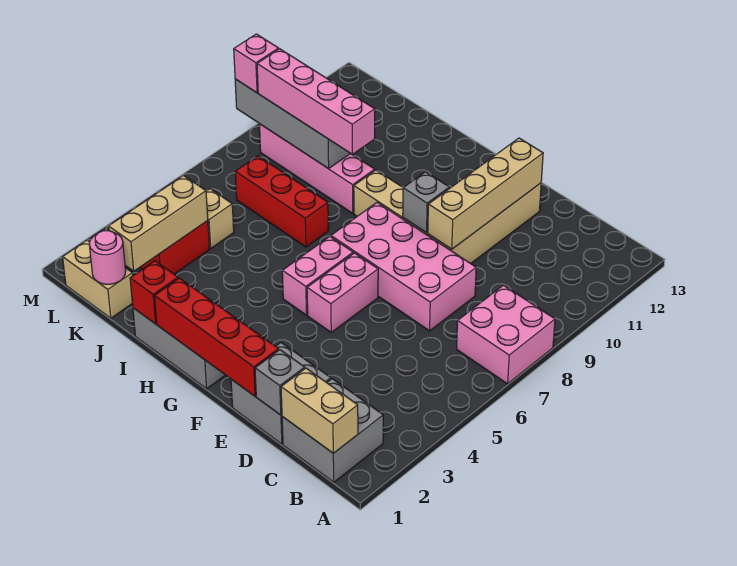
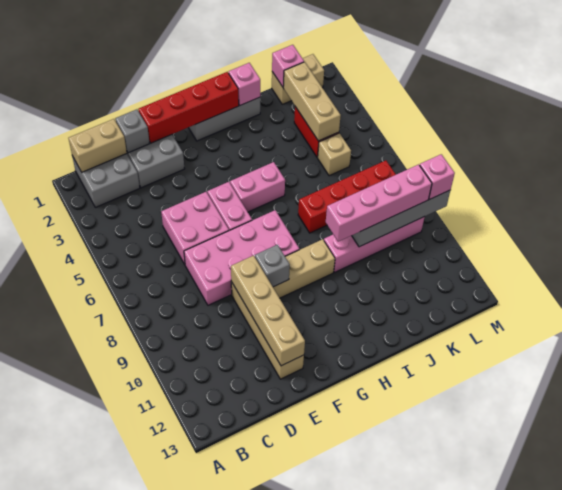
pink 2x2 brick [457,285,555,384] -> pink 2x2 brick moved to [161,192,229,264]
pink 1x2 brick [282,236,353,315] -> pink 1x2 brick turned to [230,162,285,212]
red 1x1 brick [130,261,178,324] -> pink 1x1 brick [229,63,260,105]
red 1x3 brick [235,156,328,247] -> red 1x4 brick [298,161,396,233]
pink 1x1 round brick [89,231,126,284] -> pink 1x1 brick [272,45,304,87]

